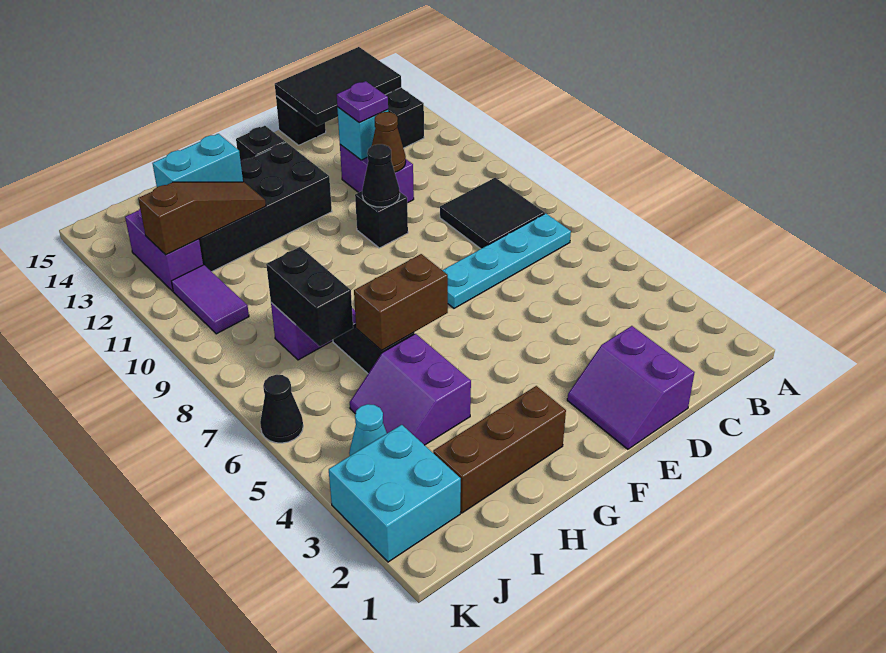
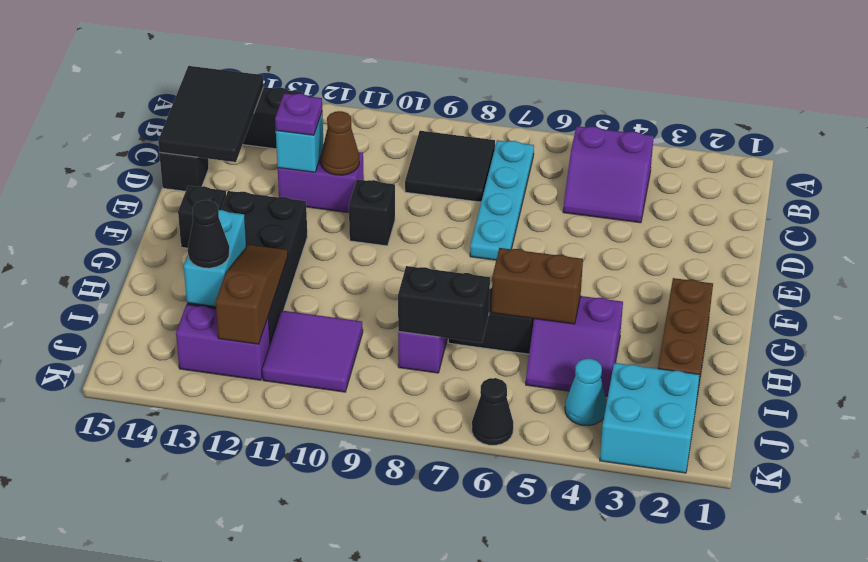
purple 2x2 slope [567,326,695,449] -> purple 2x2 slope moved to [563,126,654,223]
black 1x1 cone [362,144,400,207] -> black 1x1 cone moved to [188,200,230,268]
brown 1x2 brick [354,254,448,351] -> brown 1x2 brick turned to [491,248,583,324]
purple 1x2 tile [172,265,249,334] -> purple 2x2 tile [262,311,363,392]

